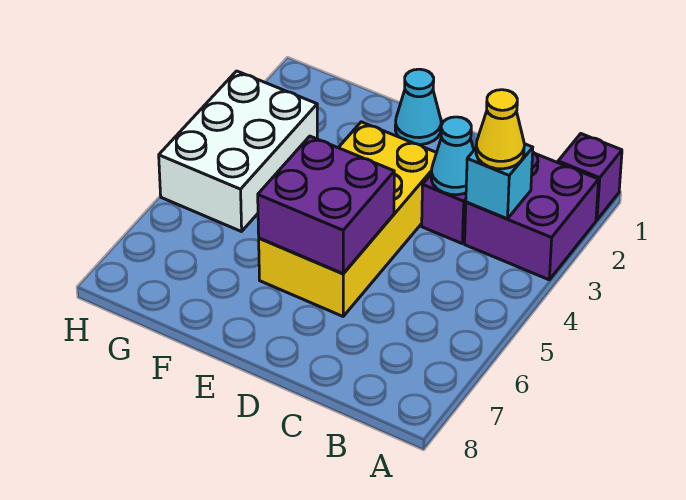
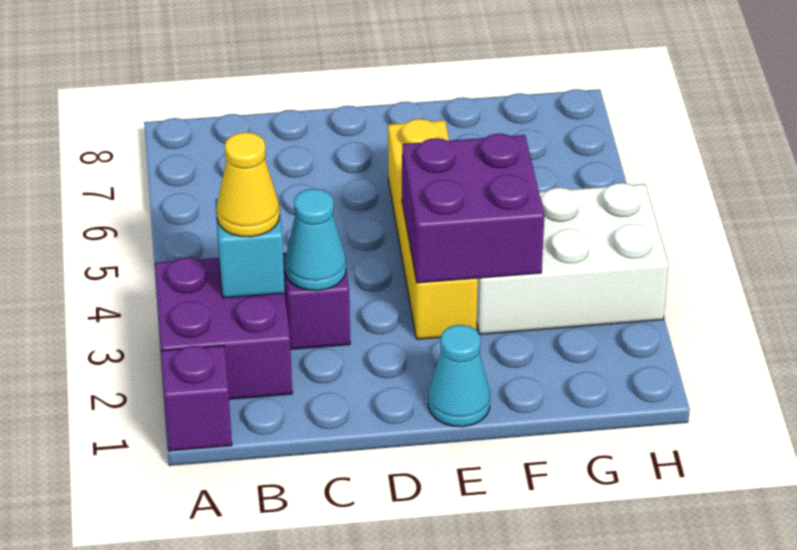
yellow 2x4 brick [259,122,437,316] -> yellow 1x4 brick [388,119,478,339]
purple 2x2 brick [258,136,394,274] -> purple 2x2 brick moved to [402,134,544,283]
white 2x3 brick [159,71,317,232] -> white 2x3 brick turned to [477,183,668,334]

